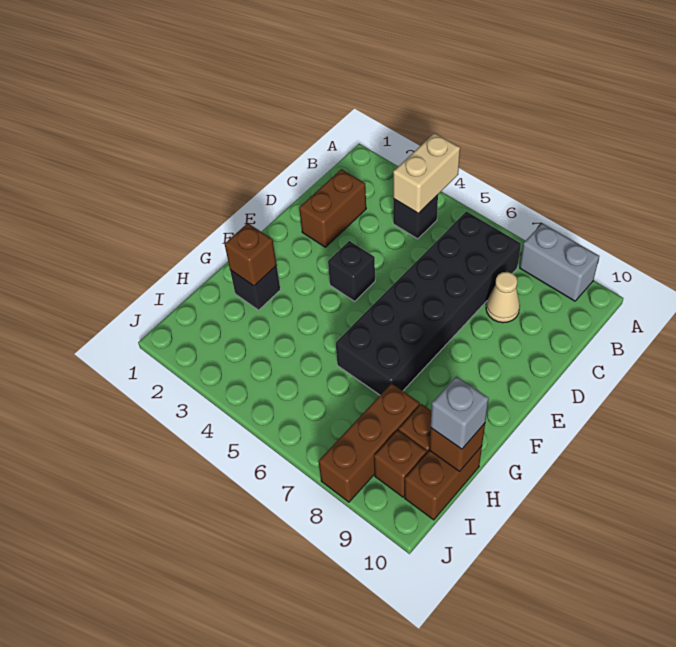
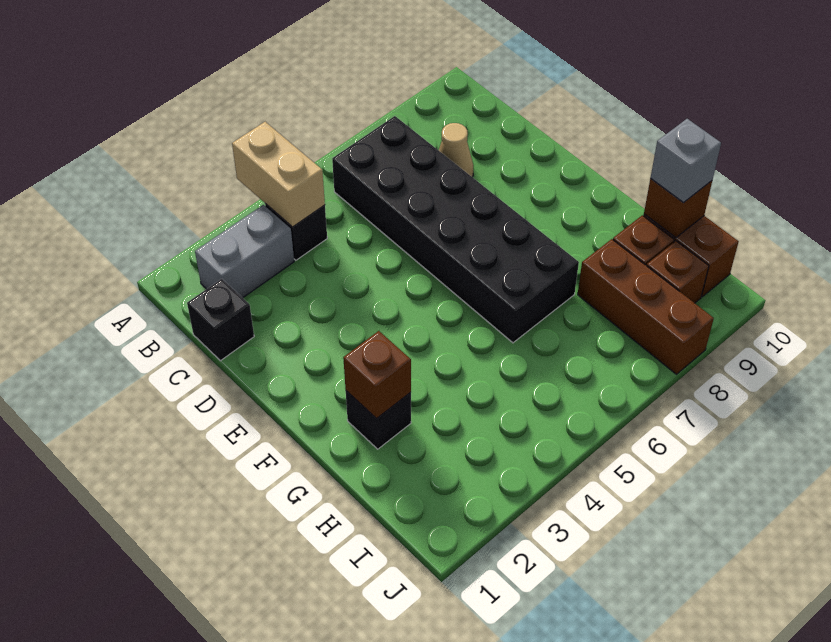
grey 1x2 brick [520,223,599,301] -> grey 1x2 brick moved to [195,205,294,298]
brown 1x2 brick [299,169,366,247] -> none
black 1x1 brick [328,241,375,301] -> black 1x1 brick moved to [187,279,254,361]

